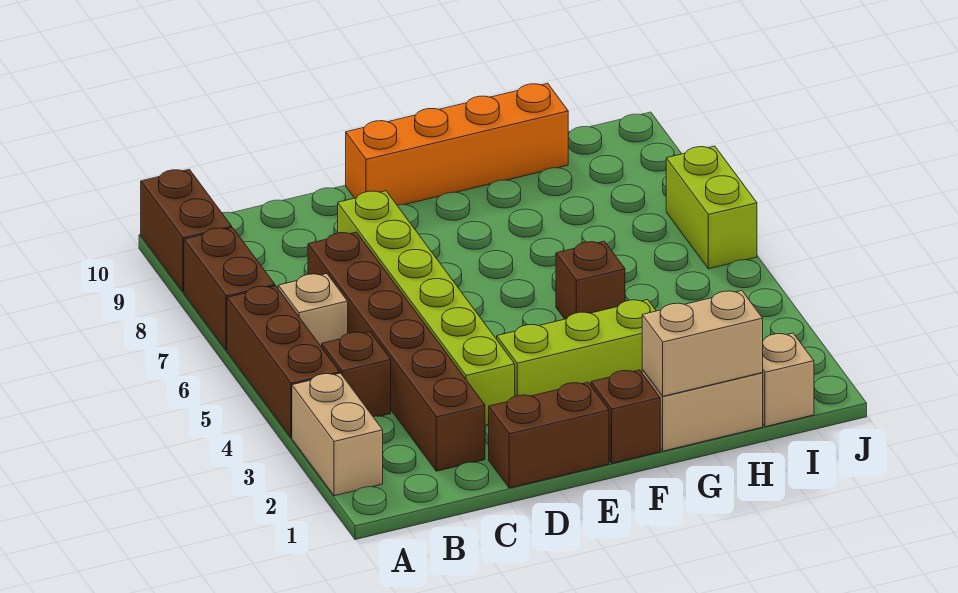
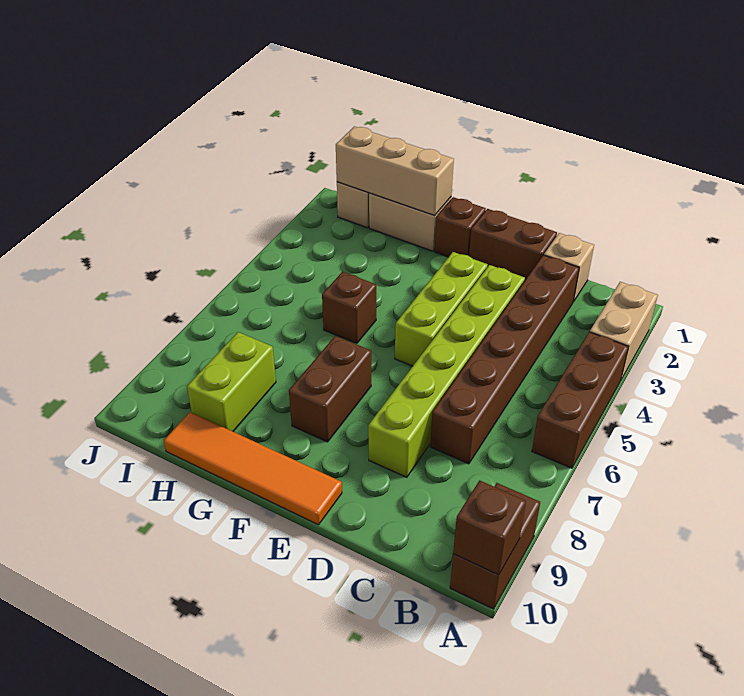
brown 1x2 brick [184,228,275,350] -> brown 1x2 brick moved to [289,336,371,442]
brown 1x1 brick [322,332,391,417] -> brown 1x1 brick moved to [453,480,526,575]
tan 1x1 brick [278,274,348,347] -> tan 1x1 brick moved to [544,233,594,302]
lime 1x3 brick [497,300,656,396] -> lime 1x3 brick turned to [395,252,488,366]
orange 1x4 brick [346,83,568,205] -> orange 1x4 tile [164,412,342,525]
tan 1x2 brick [642,291,763,396] -> tan 1x3 brick [336,126,454,216]
lime 1x2 brick [666,146,757,269] -> lime 1x2 brick moved to [187,332,276,431]

